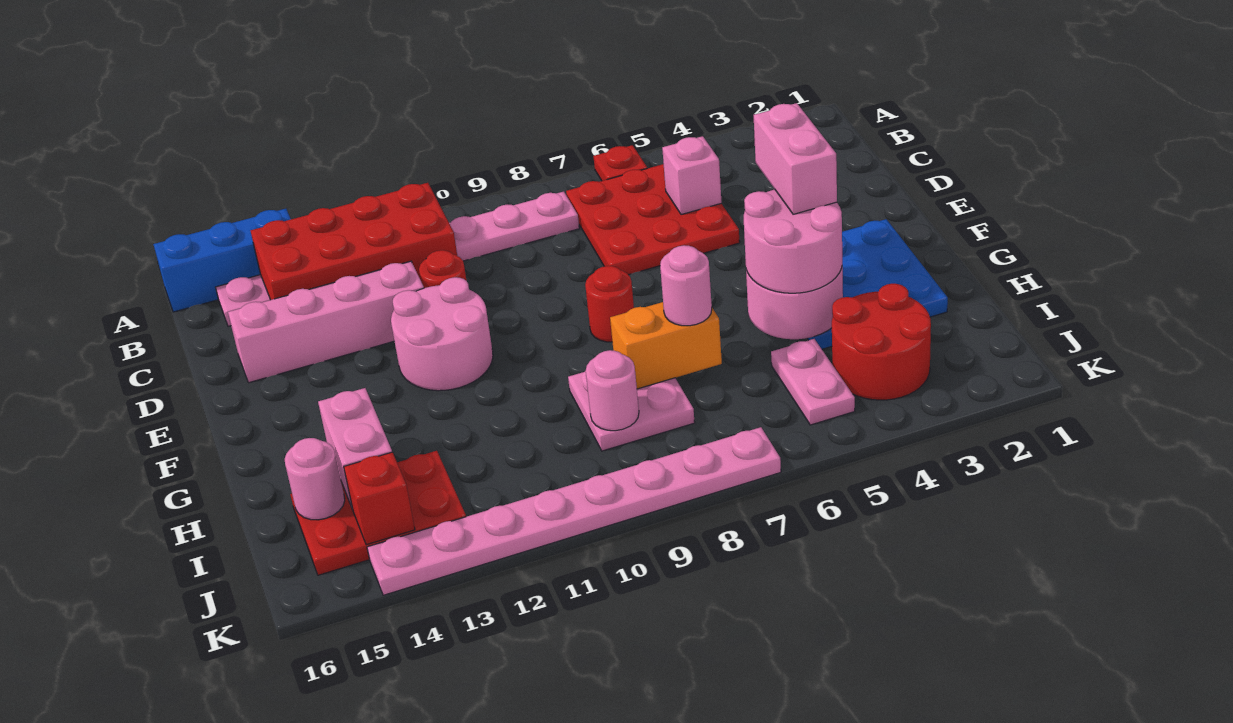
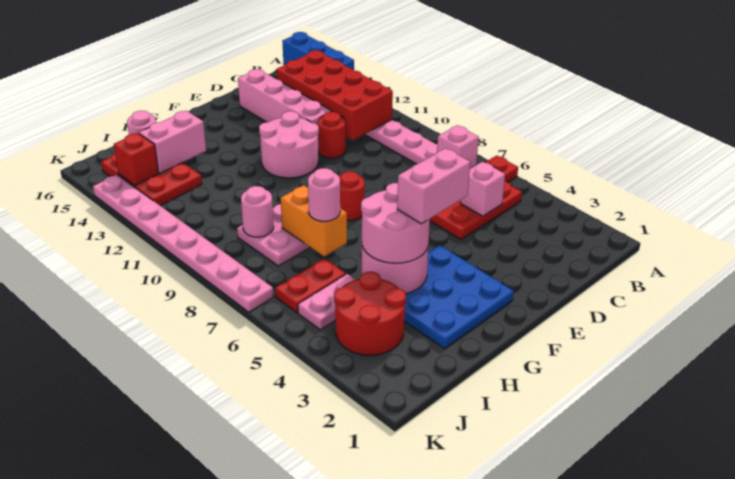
none -> pink 1x1 brick [437,125,479,169]
none -> red 1x2 plate [275,259,346,313]

